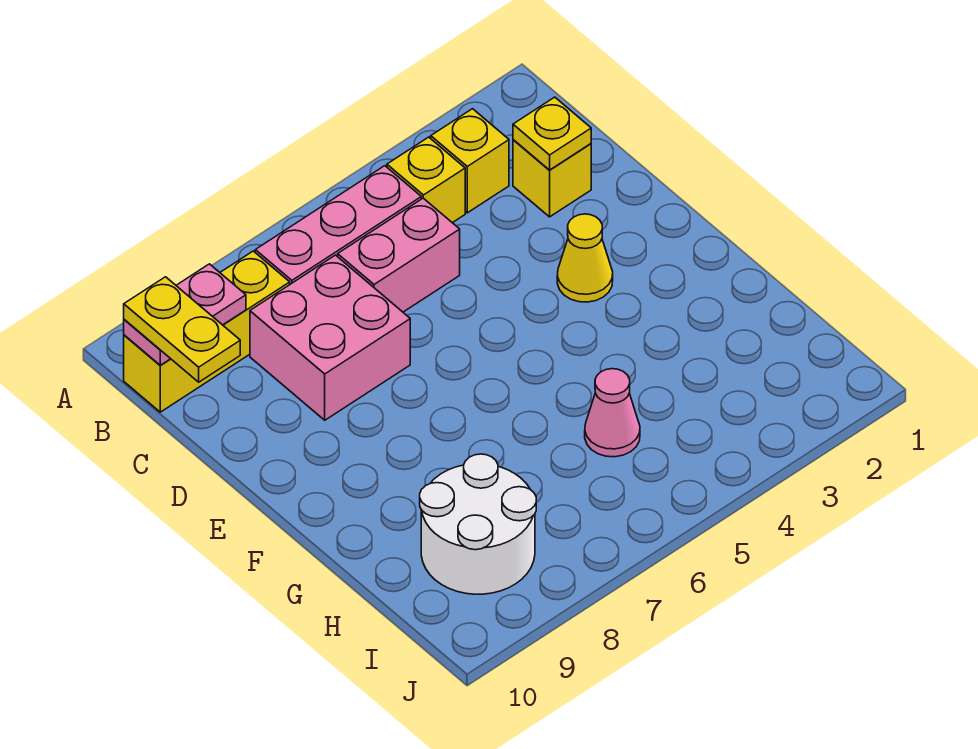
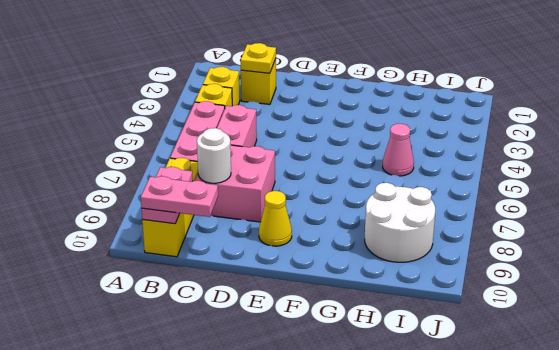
yellow 1x2 plate [124,277,240,382] -> pink 1x2 plate [141,176,218,217]
none -> white 1x1 round brick [197,128,231,183]
yellow 1x1 cone [557,214,613,302] -> yellow 1x1 cone moved to [259,191,292,246]

